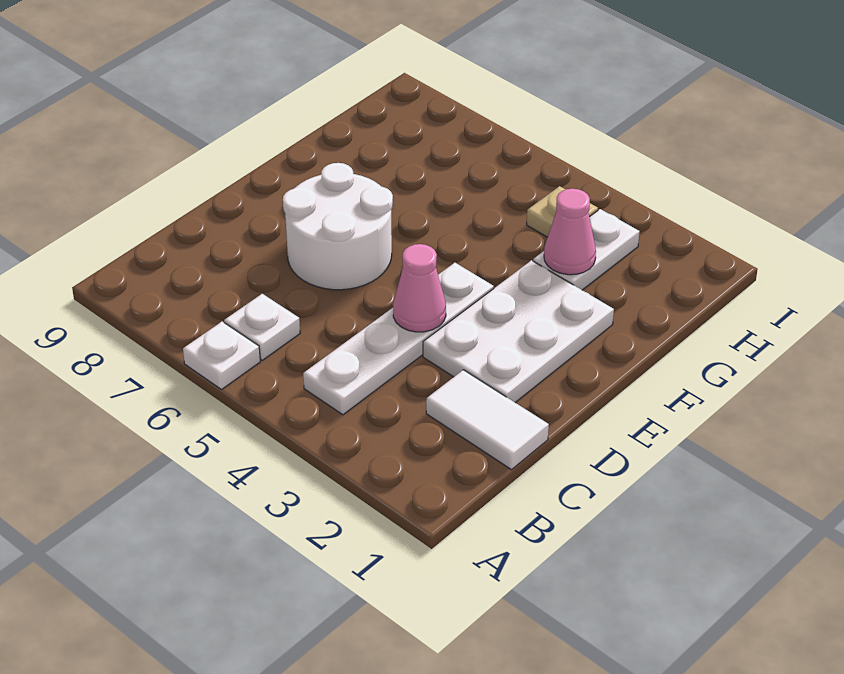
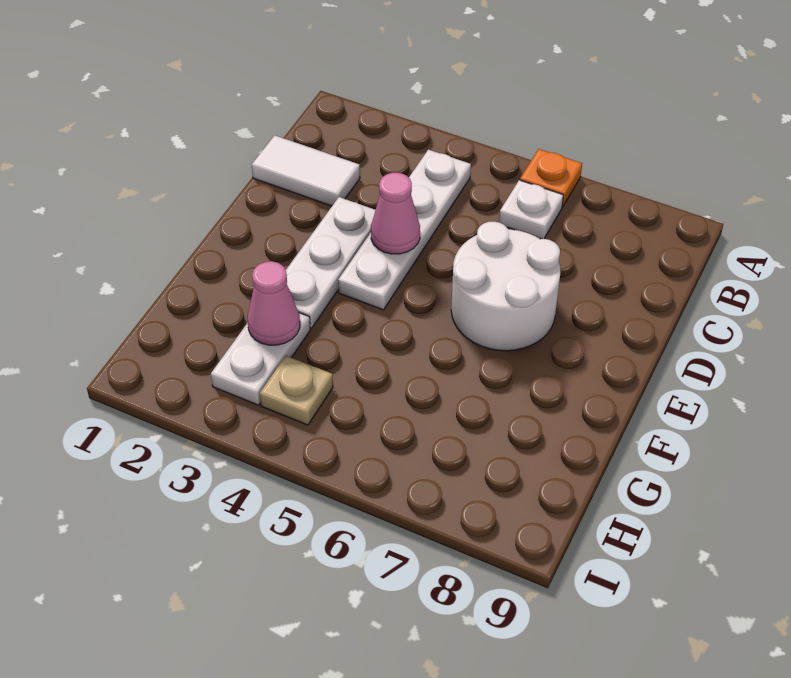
white 1x1 plate [183,322,260,390] -> orange 1x1 plate [520,149,582,207]
white 2x3 plate [423,260,614,402] -> white 1x3 plate [286,197,375,328]

